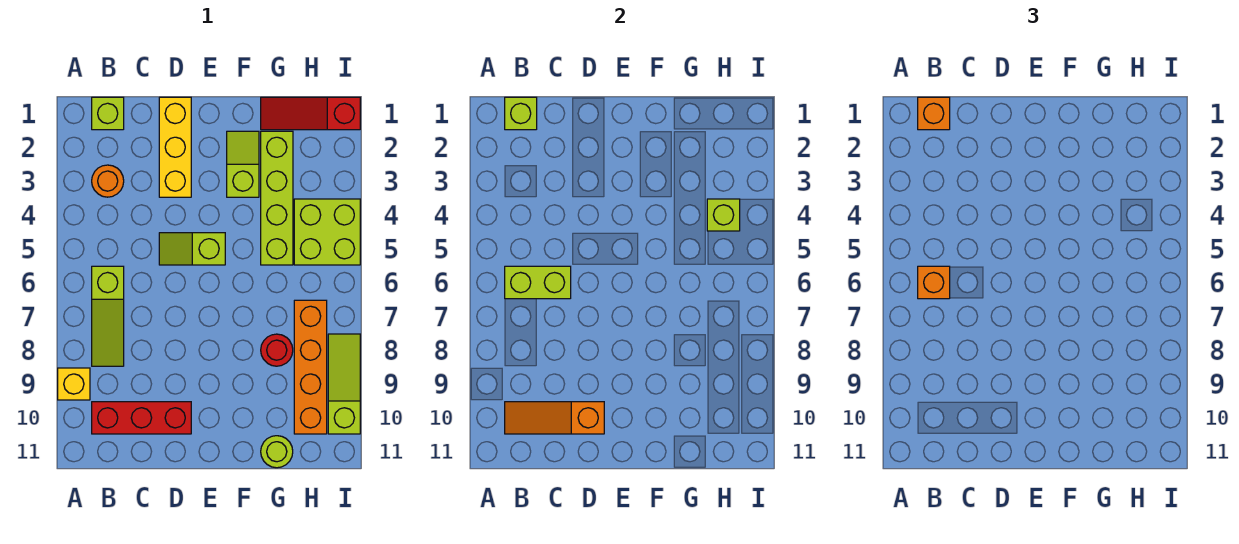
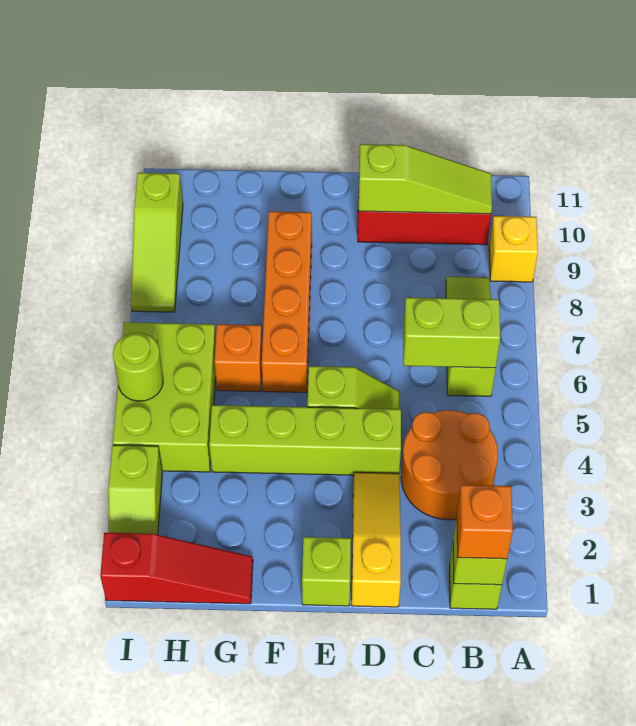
orange 1x1 round brick [92,165,124,197] -> orange 2x2 round brick [401,410,498,520]
orange 1x1 brick [918,266,950,299] -> orange 1x1 brick moved to [215,324,262,392]
orange 1x3 slope [505,402,604,434] -> lime 1x3 slope [359,144,492,214]
yellow 1x3 brick [159,97,191,197] -> yellow 1x3 slope [352,472,401,607]
lime 1x2 slope [227,131,259,197] -> lime 1x2 slope moved to [108,445,162,535]
lime 1x4 brick [261,131,293,265] -> lime 1x4 brick turned to [209,405,401,475]
red 1x1 round brick [261,334,293,366] -> none
lime 1x1 round brick [261,436,293,468] -> lime 1x1 round brick moved to [113,333,163,401]
lime 2x2 brick [294,199,360,265] -> lime 2x3 brick [113,322,216,472]
lime 1x1 brick [707,199,740,231] -> lime 1x1 brick moved to [302,537,351,606]
orange 1x4 brick [294,300,327,434] -> orange 1x4 brick moved to [262,211,312,392]

